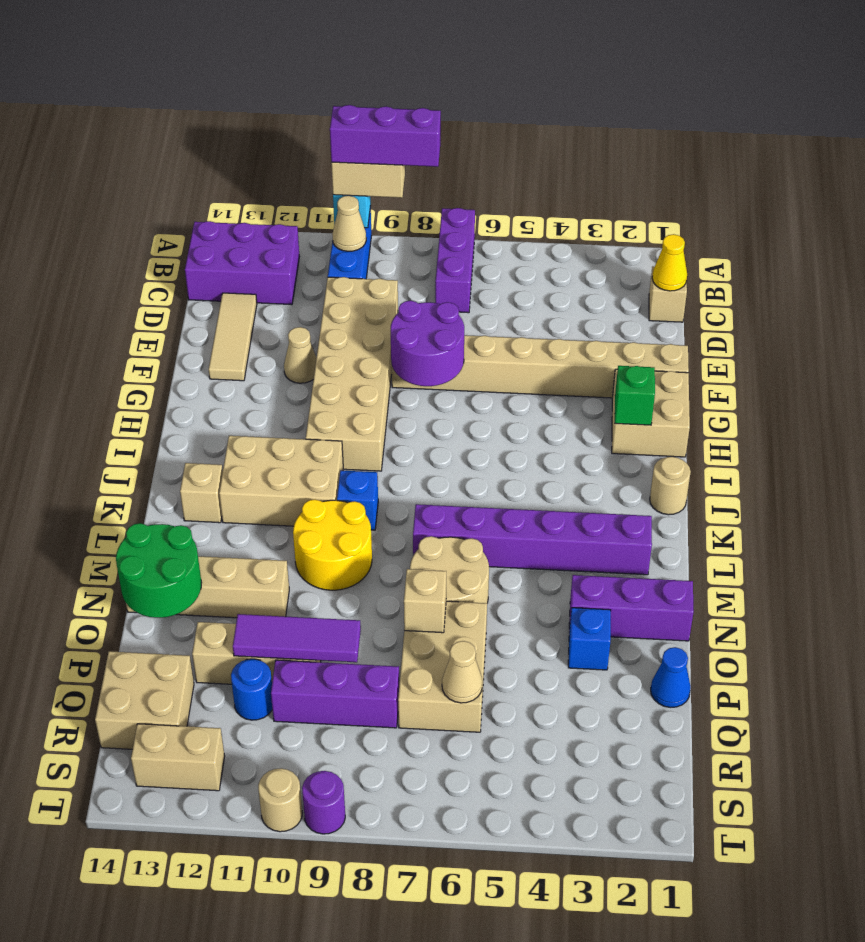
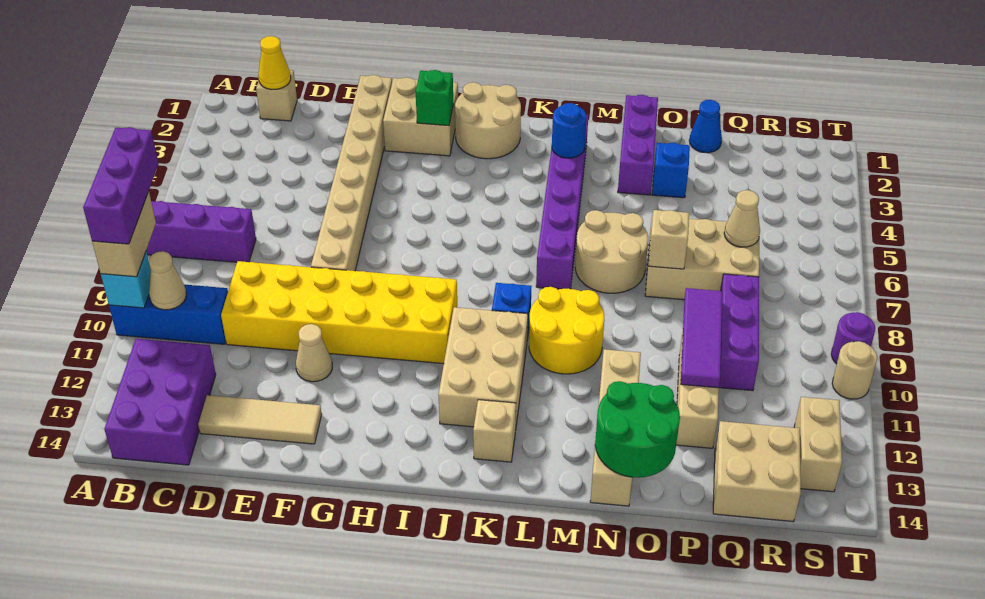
tan 2x6 brick [306,277,398,471] -> yellow 2x6 brick [221,261,457,364]
purple 2x2 round brick [391,301,464,386] -> none
tan 1x1 round brick [650,457,691,515] -> tan 2x2 round brick [455,82,521,159]
blue 1x1 round brick [231,659,272,720] -> blue 1x1 round brick moved to [552,103,586,158]

